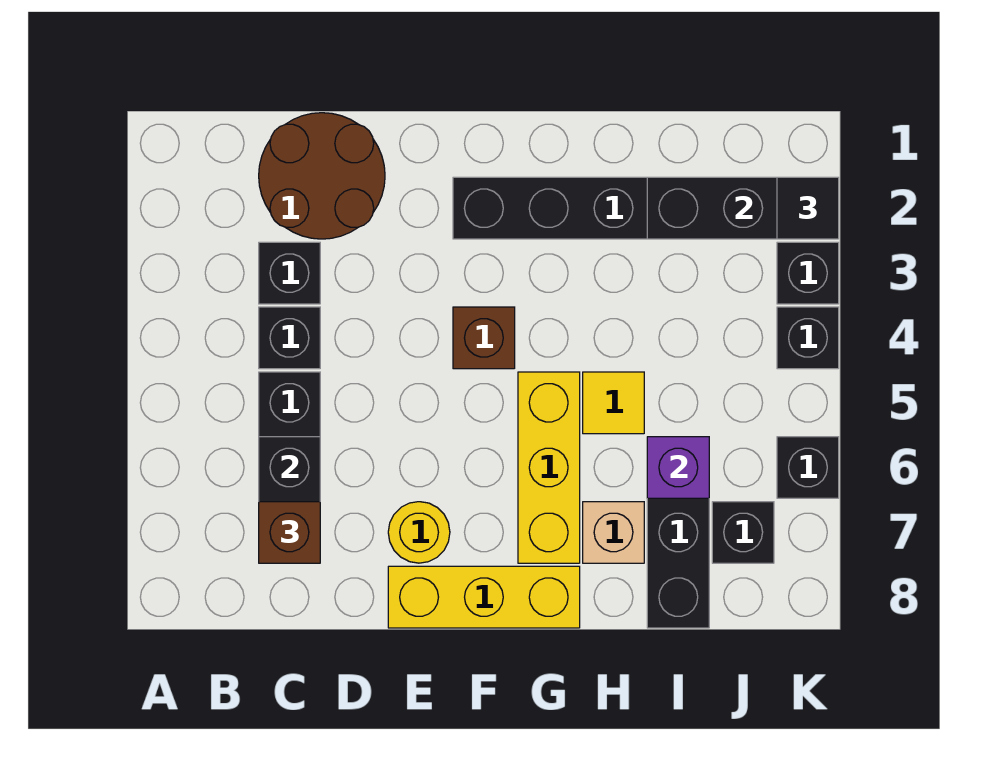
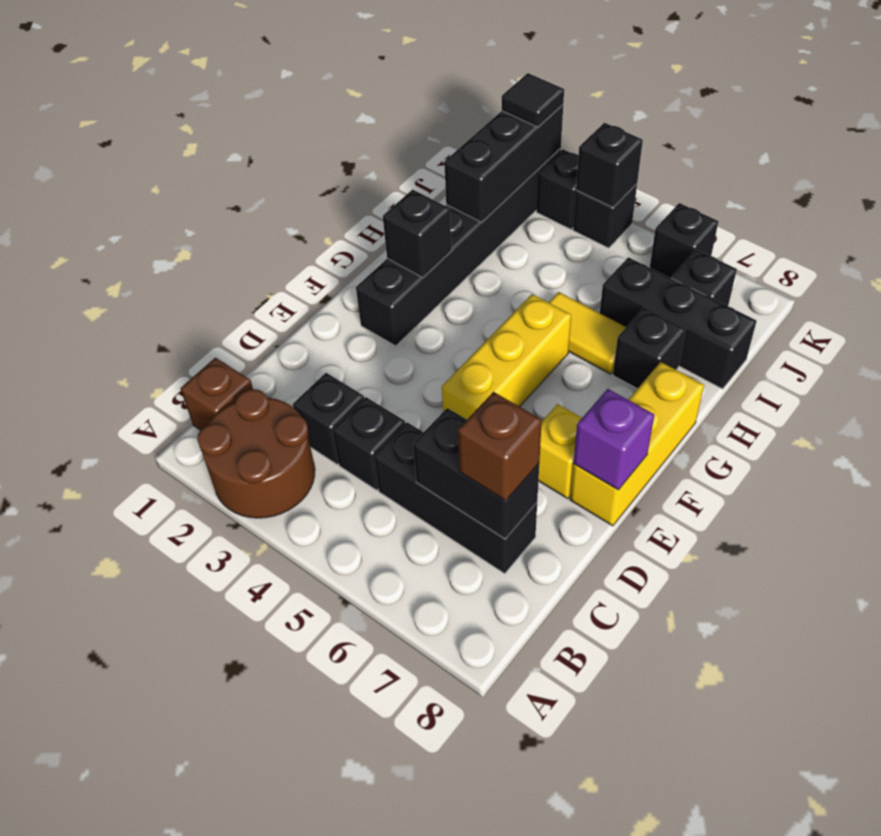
brown 2x2 round brick [259,113,385,239] -> brown 2x2 round brick moved to [197,389,315,518]
yellow 1x1 round brick [388,502,450,563] -> yellow 1x1 brick [539,404,582,499]
brown 1x1 brick [453,307,515,369] -> brown 1x1 brick moved to [180,358,253,430]
none -> black 1x1 brick [383,189,451,278]
yellow 1x3 brick [518,372,580,563] -> yellow 1x3 brick turned to [442,294,571,419]
yellow 1x1 tile [583,372,644,434] -> yellow 1x2 tile [549,292,626,374]
tan 1x1 brick [583,502,644,563] -> black 1x1 brick [613,308,686,389]
purple 1x1 brick [647,437,709,498] -> purple 1x1 brick moved to [573,389,654,490]
none -> black 1x1 brick [576,123,643,207]

